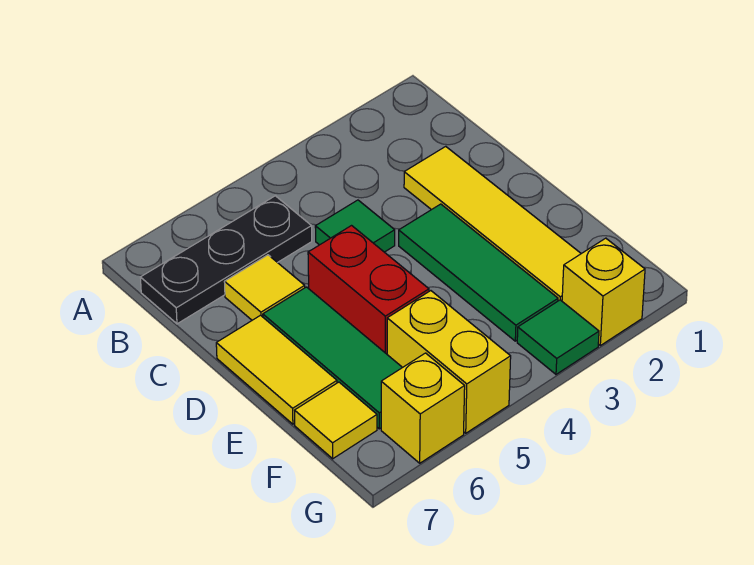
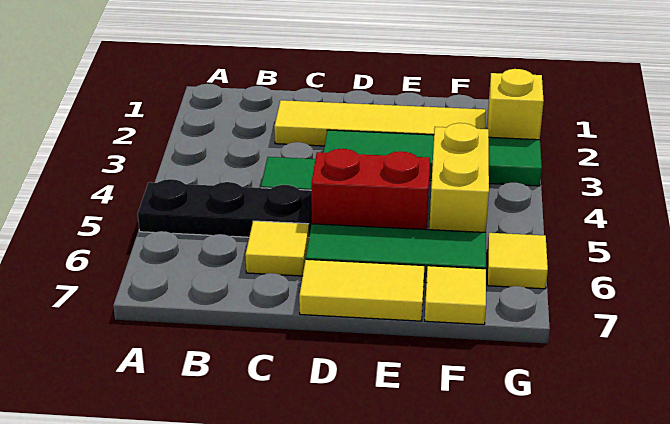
black 1x3 plate [140,196,312,324] -> black 1x3 plate turned to [138,179,312,237]
yellow 1x2 brick [387,291,511,433] -> yellow 1x2 brick turned to [429,123,489,232]
yellow 1x1 brick [381,353,465,463] -> yellow 1x1 tile [487,233,548,289]

